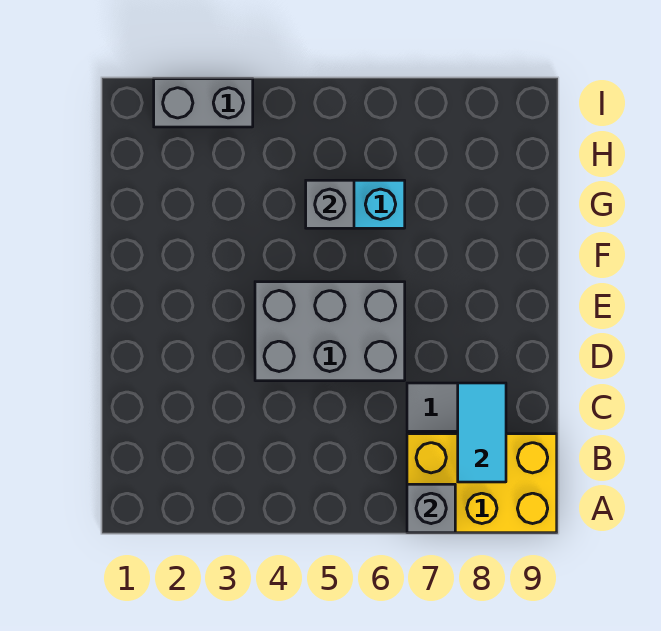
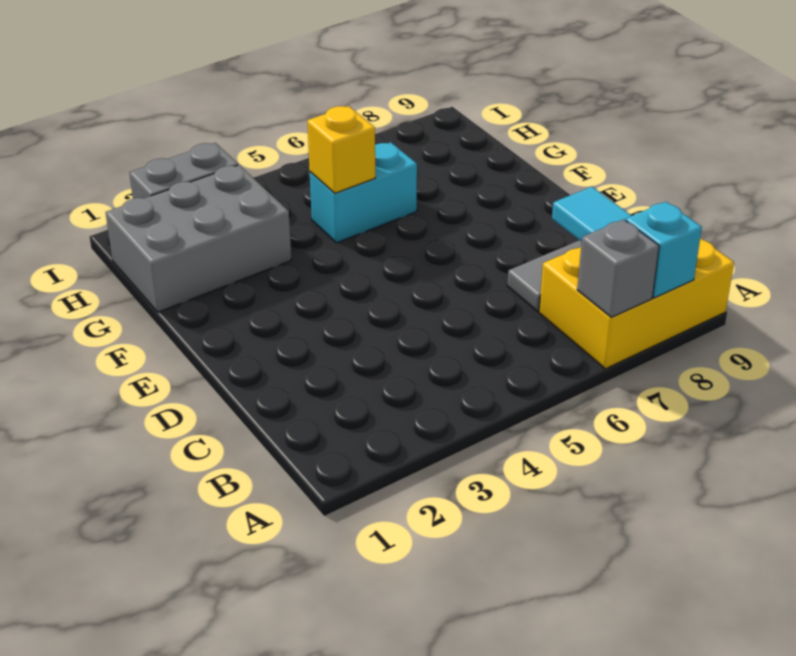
none -> cyan 1x1 brick [626,202,702,298]
grey 2x3 brick [255,282,405,381] -> grey 2x3 brick moved to [106,165,291,312]
grey 1x1 brick [306,180,354,228] -> yellow 1x1 brick [307,106,375,193]

